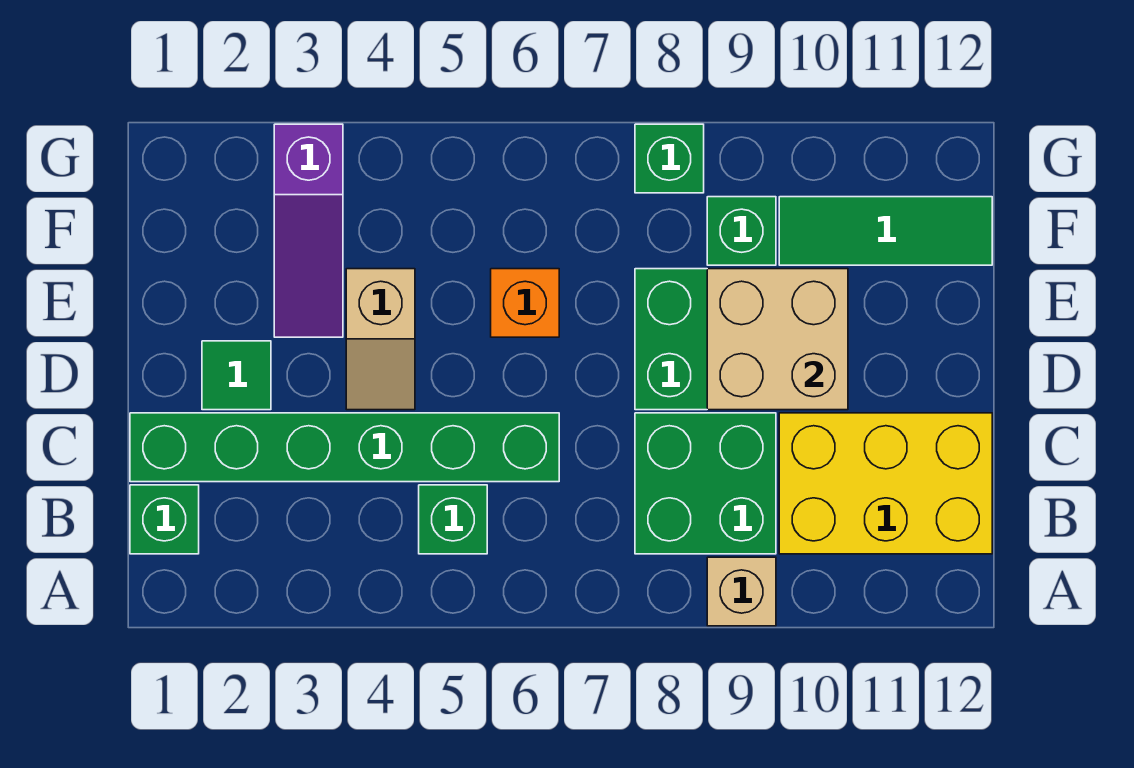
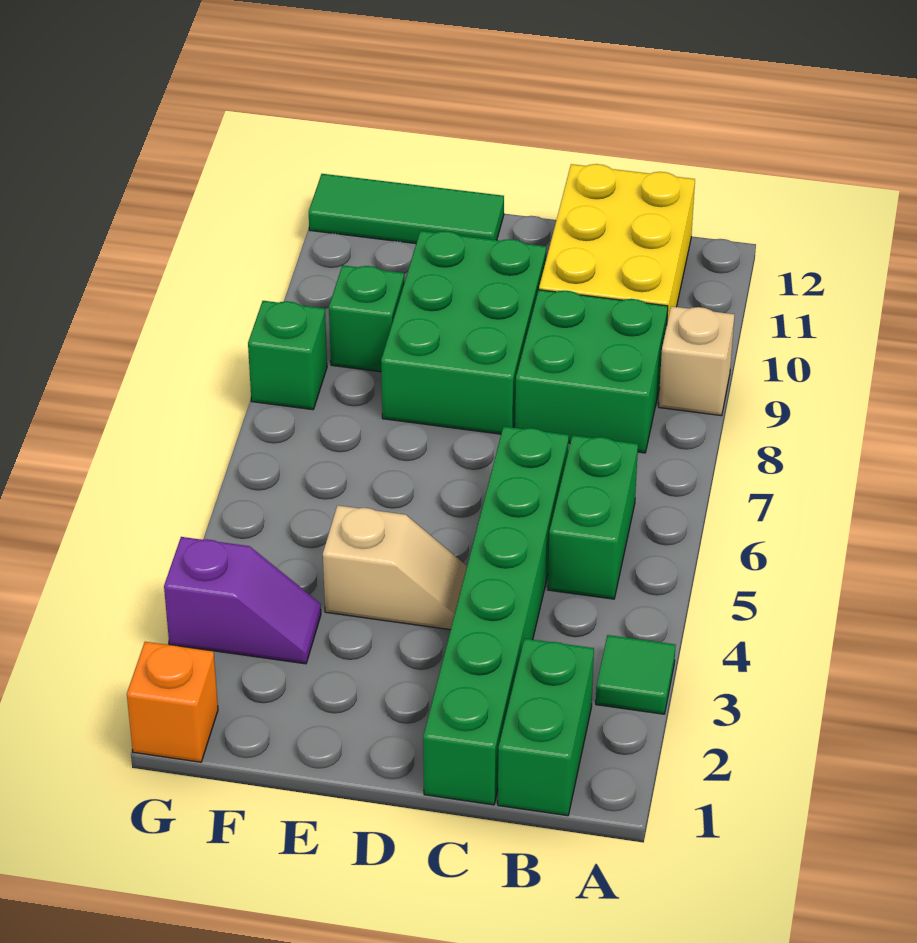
green 1x1 brick [130,485,199,554] -> green 1x2 brick [498,638,594,816]
green 1x1 brick [419,485,487,554] -> green 1x2 brick [548,435,638,599]
green 1x1 tile [202,341,271,410] -> green 1x1 tile moved to [596,635,676,714]
tan 2x2 brick [707,269,848,410] -> none
purple 1x3 slope [274,124,343,337] -> purple 1x2 slope [164,537,321,664]
orange 1x1 brick [491,269,559,337] -> orange 1x1 brick moved to [127,642,218,762]
green 1x3 tile [779,197,992,265] -> green 1x3 tile turned to [309,174,504,244]

